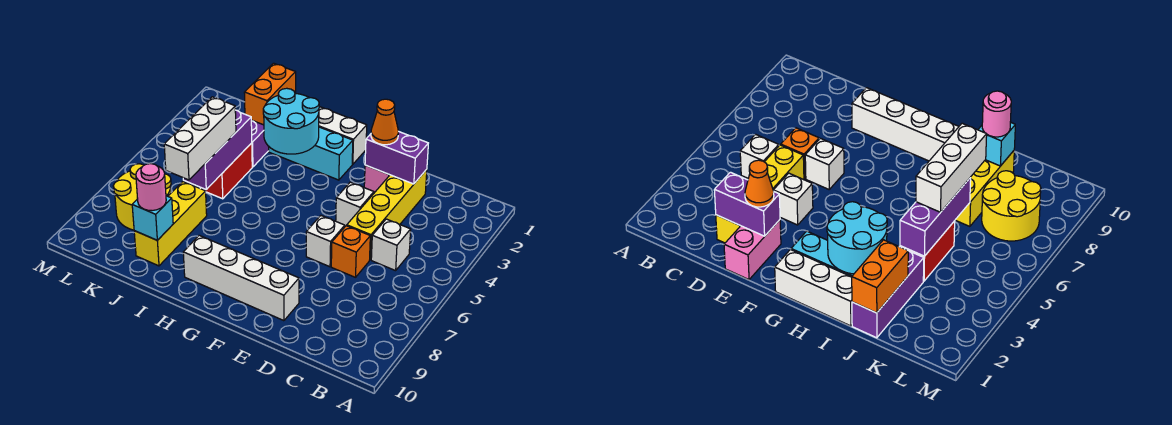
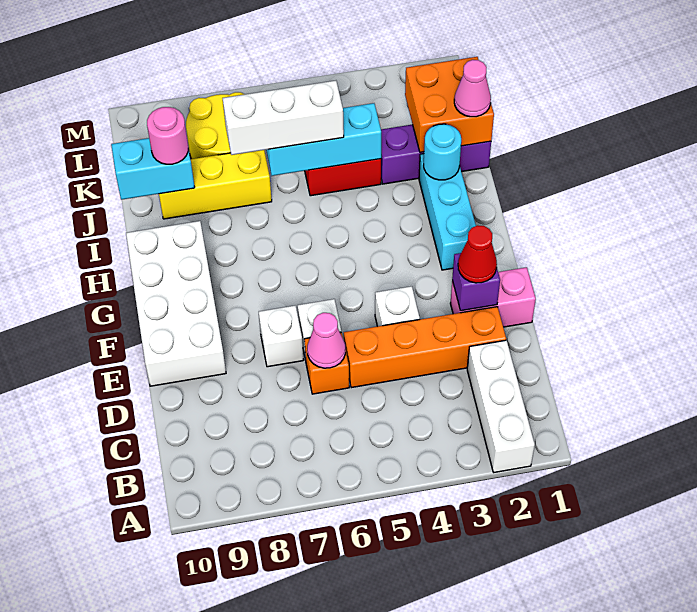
white 1x1 brick [371,219,411,271] -> white 1x1 brick moved to [259,306,303,367]
yellow 1x4 brick [347,169,427,260] -> orange 1x4 brick [344,307,506,388]
purple 1x2 brick [365,131,428,184] -> purple 1x1 brick [452,253,500,311]
none -> pink 1x1 cone [307,313,345,368]
orange 1x1 cone [371,99,398,145] -> red 1x1 cone [458,225,497,283]
white 1x4 brick [183,235,299,321] -> white 2x4 brick [126,221,226,386]
white 1x3 brick [319,107,367,164] -> white 1x3 brick moved to [467,340,535,472]
cyan 2x2 round brick [263,88,319,154] -> cyan 1x1 round brick [424,124,461,180]
orange 1x2 brick [244,63,296,125] -> orange 2x2 brick [405,57,494,152]
none -> pink 1x1 cone [454,60,491,117]
purple 1x3 brick [183,110,252,189] -> cyan 1x3 brick [266,103,381,176]
cyan 1x1 brick [132,196,173,240] -> cyan 1x2 brick [111,138,195,200]

